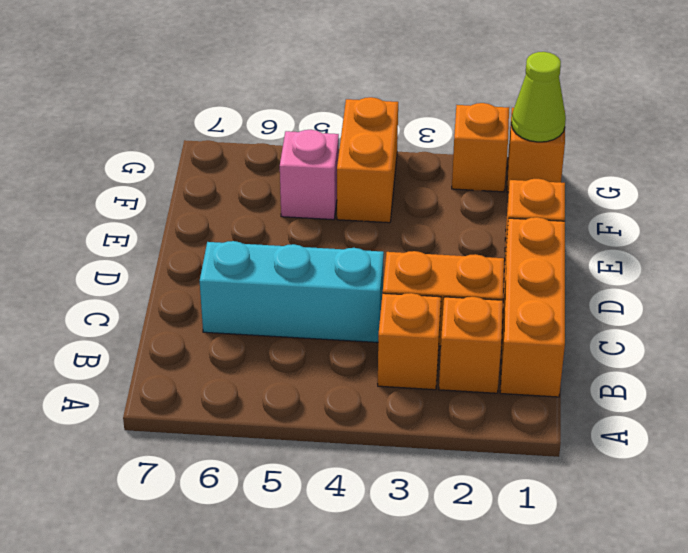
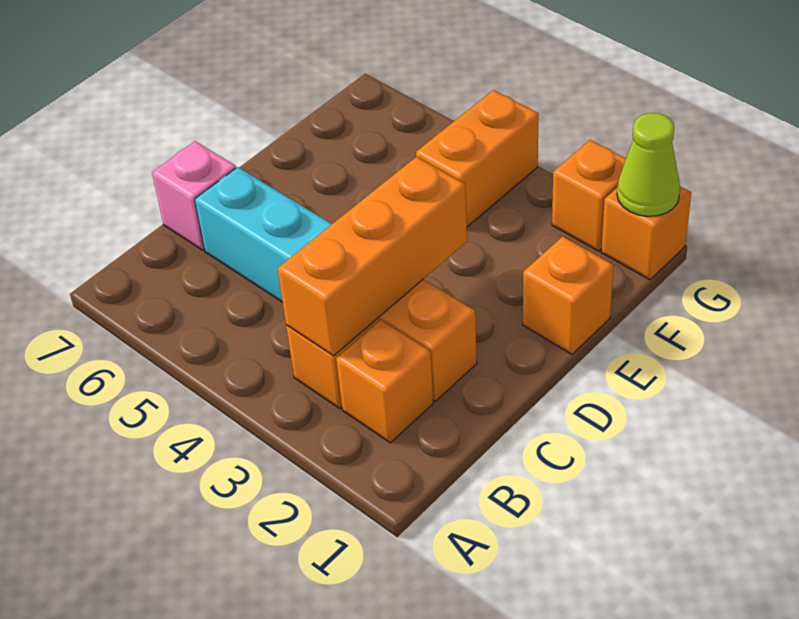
orange 1x3 brick [500,217,565,397] -> orange 1x3 brick moved to [277,157,467,356]
pink 1x1 brick [280,130,339,220] -> pink 1x1 brick moved to [152,141,236,250]

